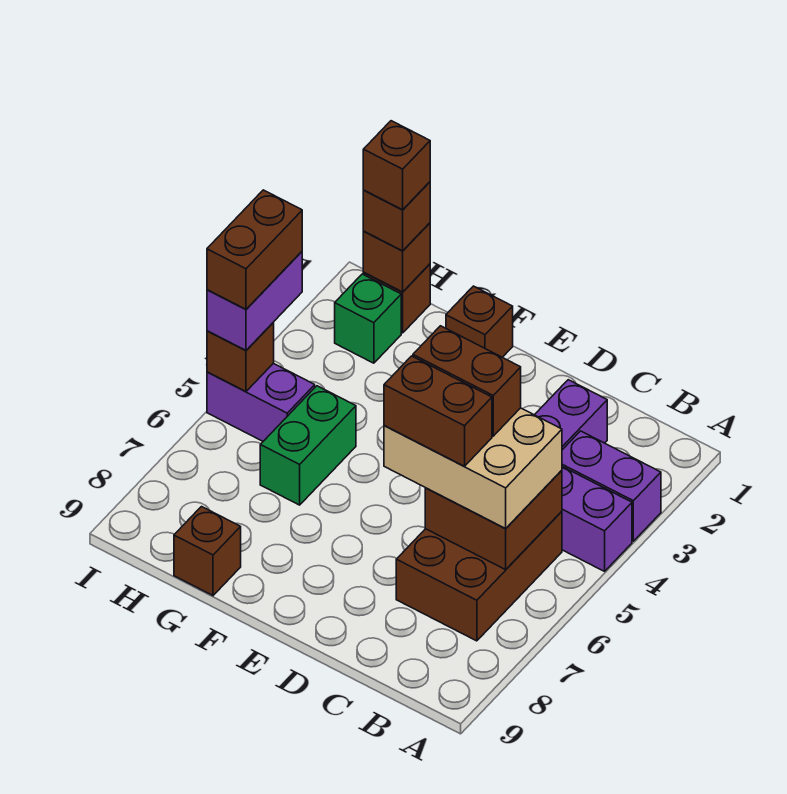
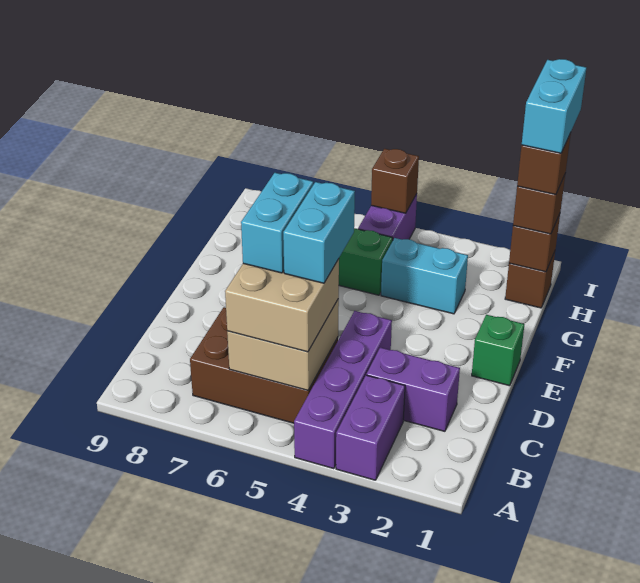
brown 2x2 brick [425,470,562,570] -> tan 2x2 brick [227,299,339,390]
tan 2x3 brick [384,408,562,528] -> tan 2x2 brick [225,259,339,352]
brown 1x2 brick [413,326,521,436] -> cyan 1x2 brick [283,182,355,283]
brown 1x2 brick [384,356,492,466] -> cyan 1x2 brick [241,173,313,273]
brown 1x1 brick [446,286,513,357] -> none
none -> cyan 1x2 brick [381,238,468,314]
brown 1x1 brick [174,507,241,596] -> none
none -> cyan 1x2 brick [522,59,586,153]
green 1x1 brick [335,274,401,363] -> green 1x1 brick moved to [472,315,524,386]
purple 1x2 brick [207,252,302,351] -> none
brown 1x2 brick [207,190,302,309] -> none

